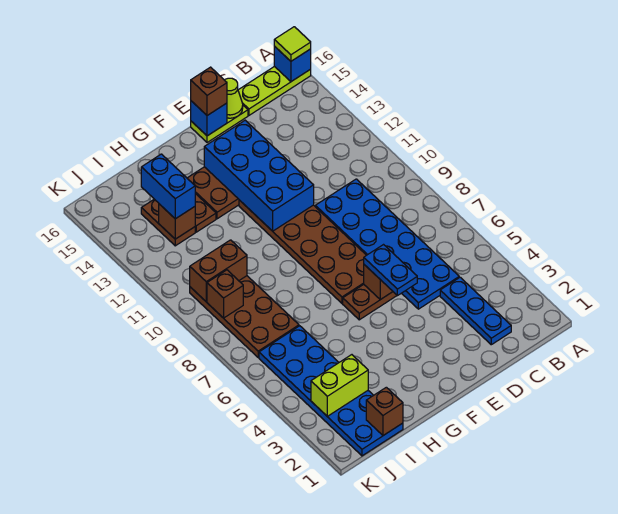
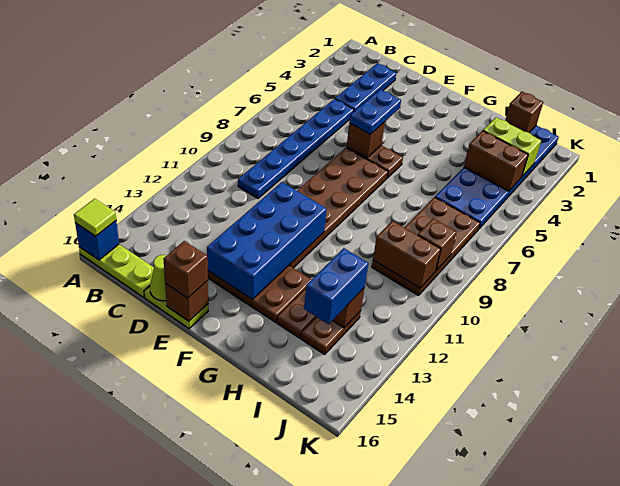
blue 2x6 plate [315,179,459,309] -> blue 1x6 plate [238,99,354,198]
blue 1x1 brick [191,101,227,136] -> brown 1x1 brick [165,281,208,321]
none -> brown 1x2 brick [464,131,528,191]

